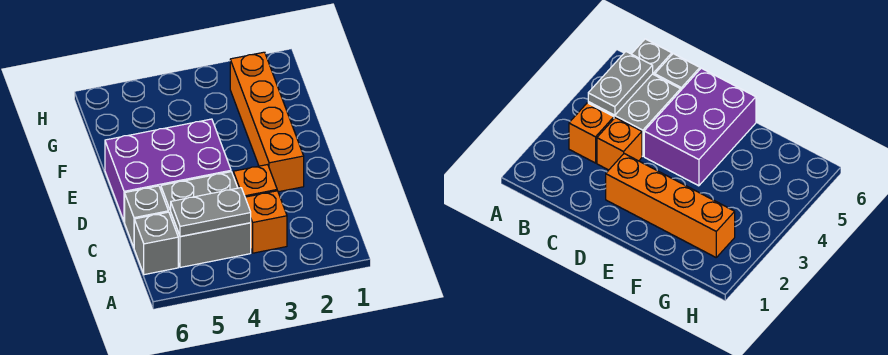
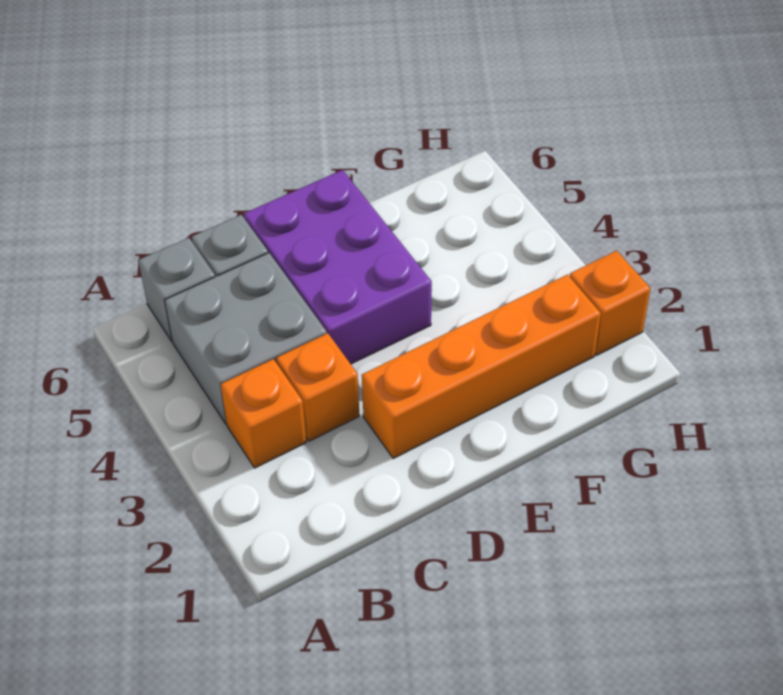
grey 1x2 plate [171,188,251,237] -> none
none -> orange 1x1 brick [570,251,651,355]

